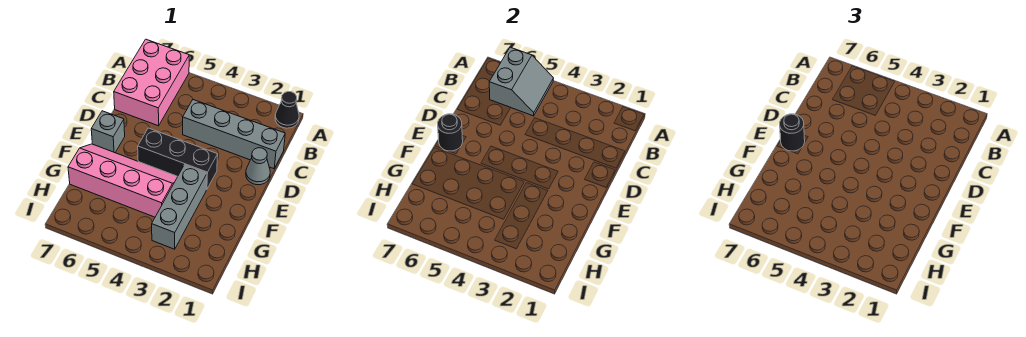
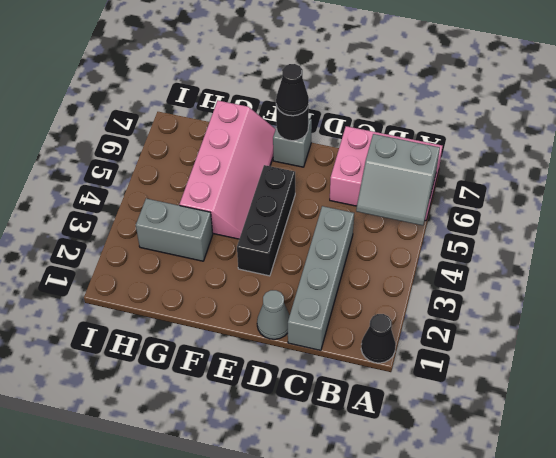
black 1x1 round brick [780,114,805,151] -> black 1x1 cone [276,64,309,116]
grey 1x3 brick [152,165,207,249] -> grey 1x2 brick [136,199,213,261]

